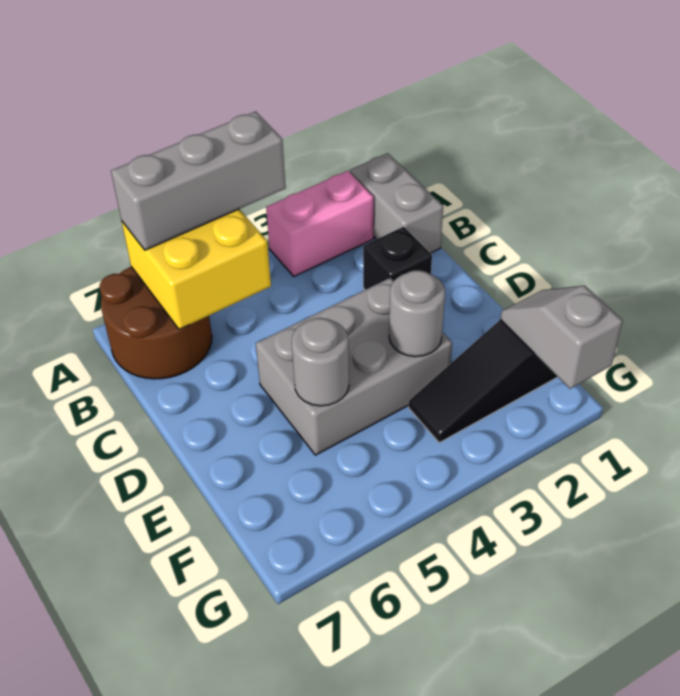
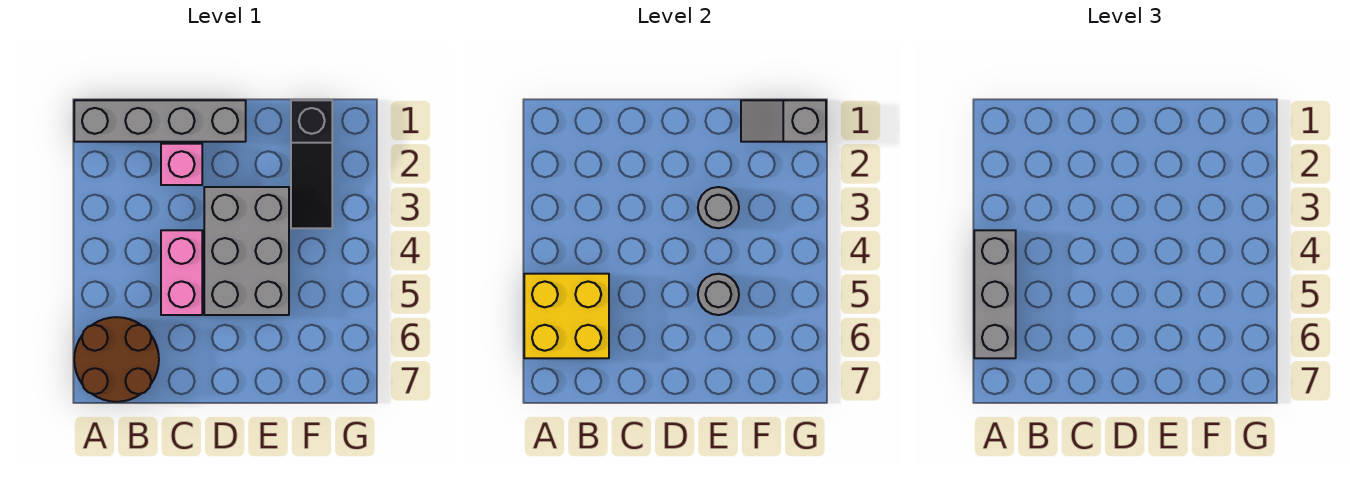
grey 1x2 brick [350,153,443,253] -> grey 1x4 brick [74,100,246,142]
pink 1x2 brick [266,171,374,276] -> pink 1x2 brick moved to [161,230,202,315]
black 1x1 brick [363,227,432,290] -> pink 1x1 brick [161,144,202,185]

